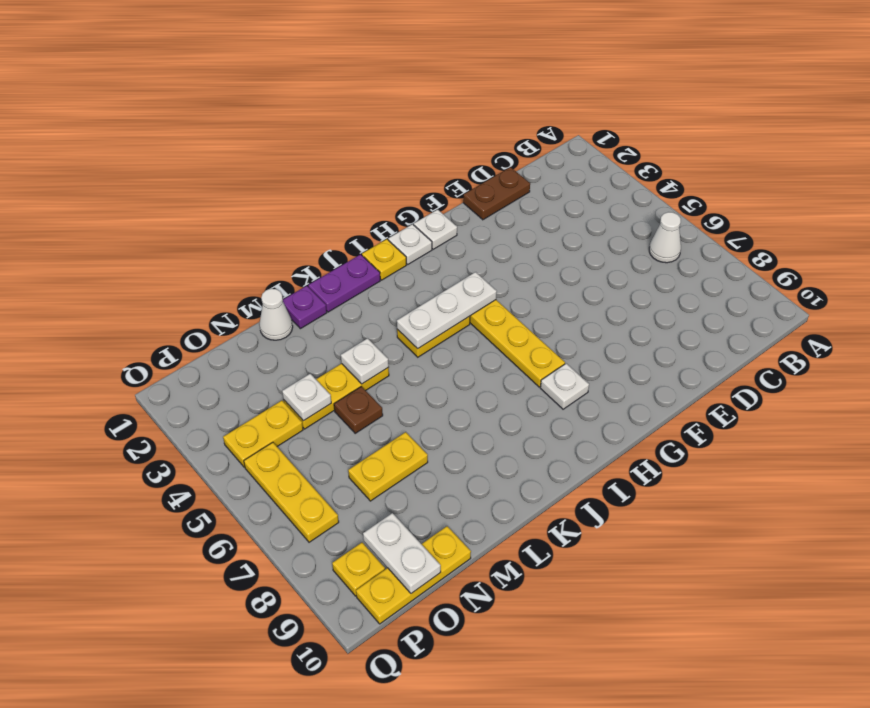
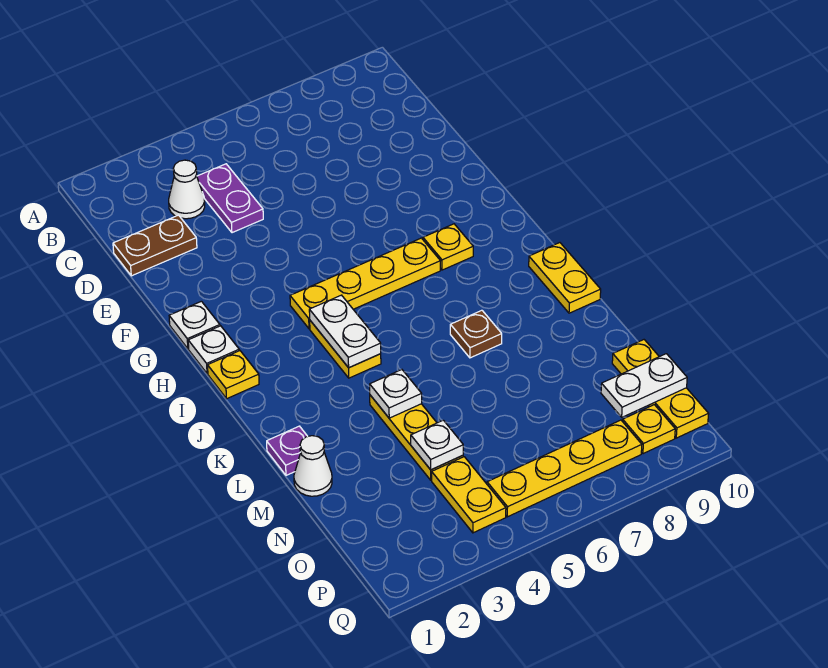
white 1x1 cone [649,212,681,263] -> white 1x1 cone moved to [169,160,205,219]
brown 1x2 plate [463,167,530,220] -> brown 1x2 plate turned to [113,215,197,276]
white 1x3 plate [397,272,497,349] -> white 1x2 plate [309,295,381,368]
white 1x1 plate [540,363,589,409] -> yellow 1x1 plate [423,224,473,270]
purple 1x2 plate [308,254,380,312] -> purple 1x2 plate moved to [197,164,263,233]
brown 1x1 plate [334,386,383,433] -> brown 1x1 plate moved to [450,310,502,358]
yellow 1x2 plate [348,432,428,501] -> yellow 1x2 plate moved to [529,243,601,313]
yellow 1x3 plate [244,442,339,542] -> yellow 1x4 plate [487,420,642,517]

